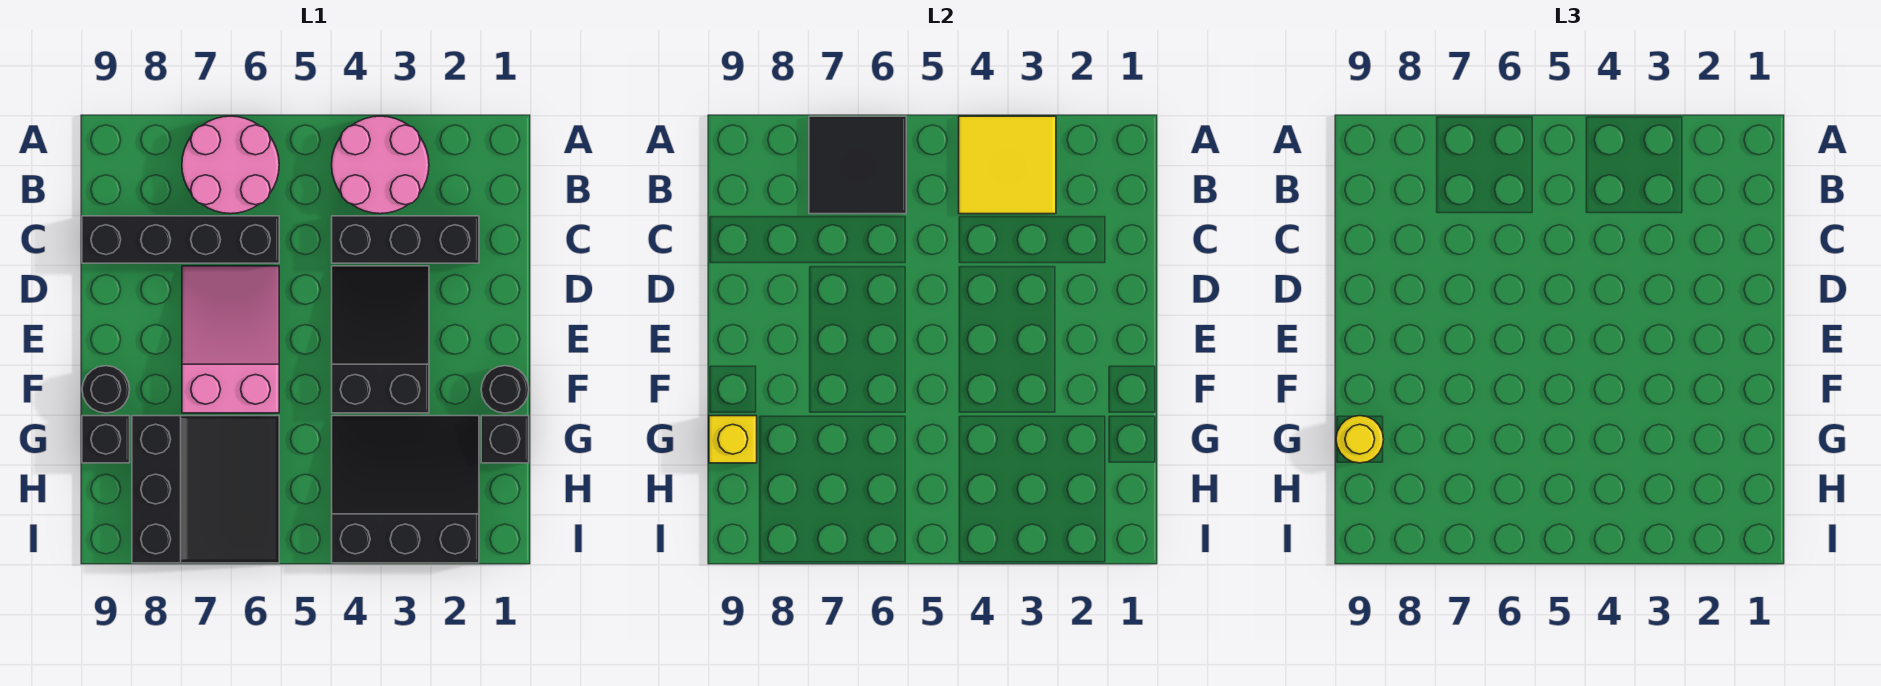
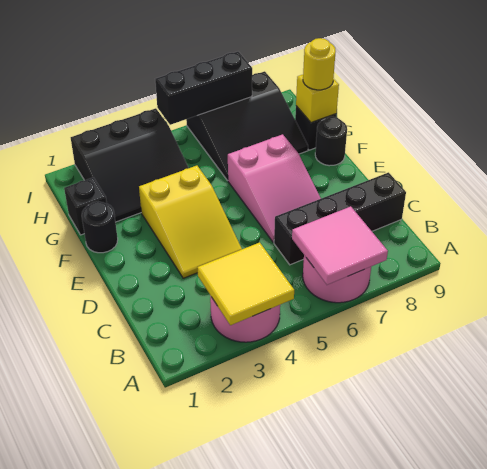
black 2x2 tile [809,116,906,214] -> pink 2x2 tile [292,206,388,285]
black 1x3 brick [332,216,479,263] -> black 1x3 brick moved to [155,52,252,125]
black 2x3 slope [332,266,429,413] -> yellow 2x3 slope [139,166,242,278]
black 3x3 slope [132,416,279,563] -> black 3x3 slope turned to [186,71,308,181]

